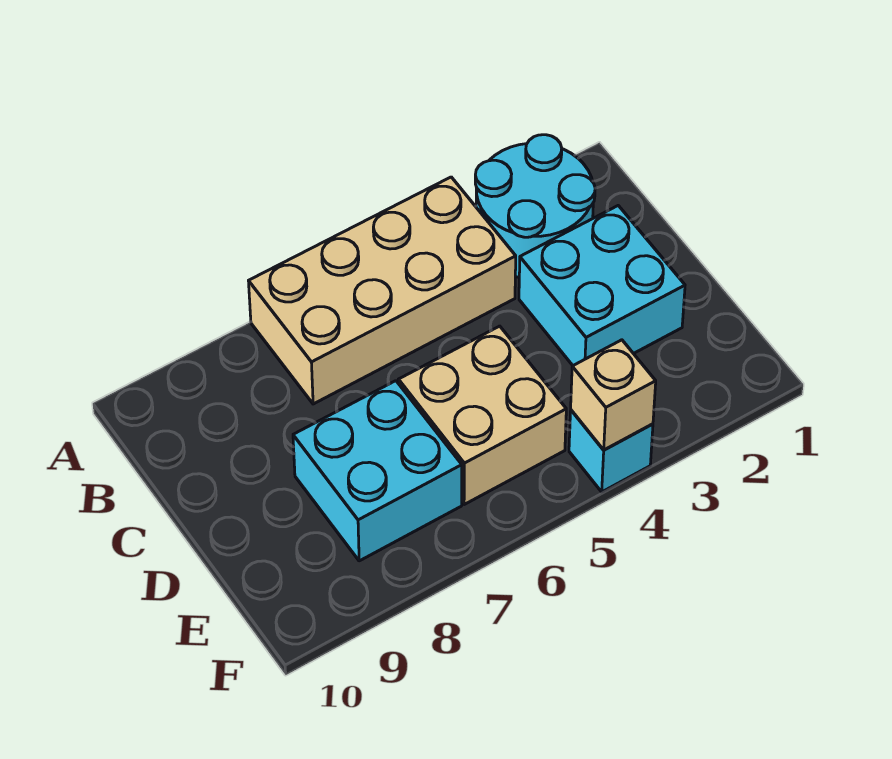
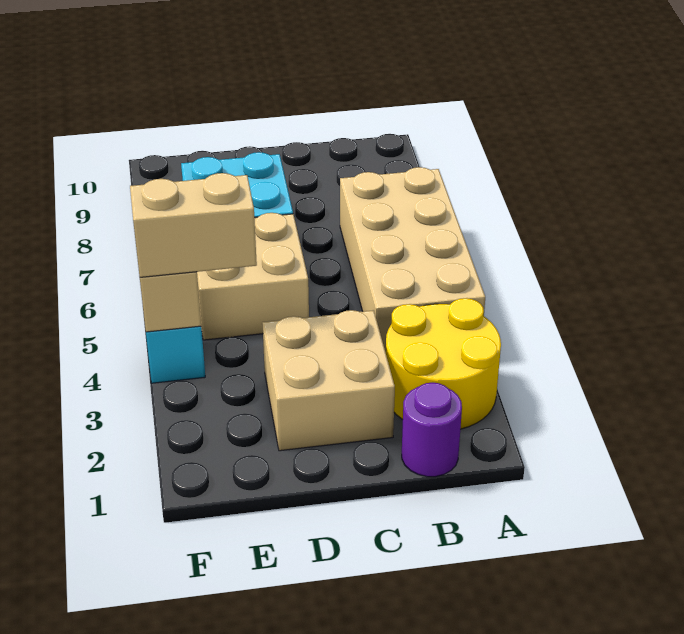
cyan 2x2 round brick [475,135,595,277] -> yellow 2x2 round brick [386,298,501,429]
none -> purple 1x1 round brick [402,383,462,477]
cyan 2x2 brick [519,206,685,365] -> tan 2x2 brick [262,310,395,451]
none -> tan 1x2 brick [130,173,257,277]

